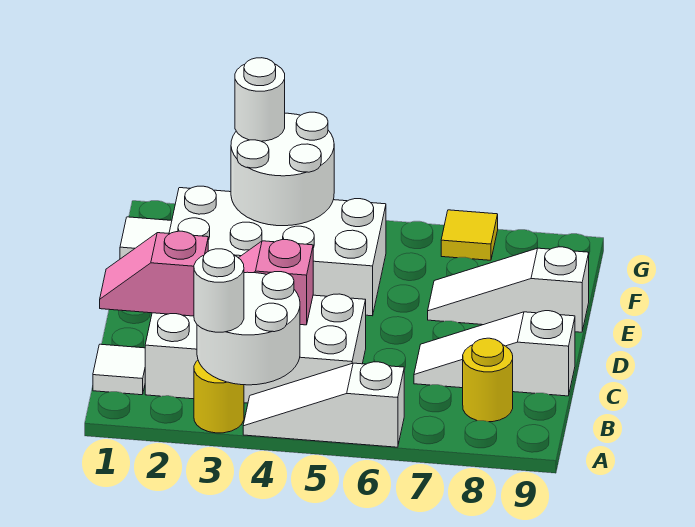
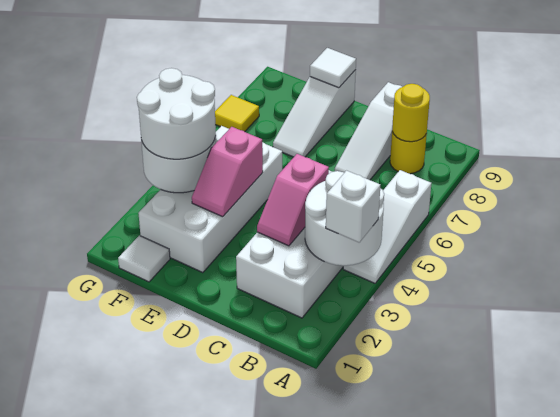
yellow 1x1 round brick [194,360,244,433] -> yellow 1x1 round brick moved to [392,84,430,142]
white 1x1 round brick [194,249,244,332] -> white 1x1 brick [326,171,380,242]
white 1x1 tile [93,344,145,395] -> white 1x1 tile moved to [310,48,356,88]
pink 1x2 slope [100,231,208,316] -> pink 1x2 slope moved to [192,127,263,217]
white 1x1 round brick [235,58,285,141] -> white 2x2 round brick [137,68,216,159]

